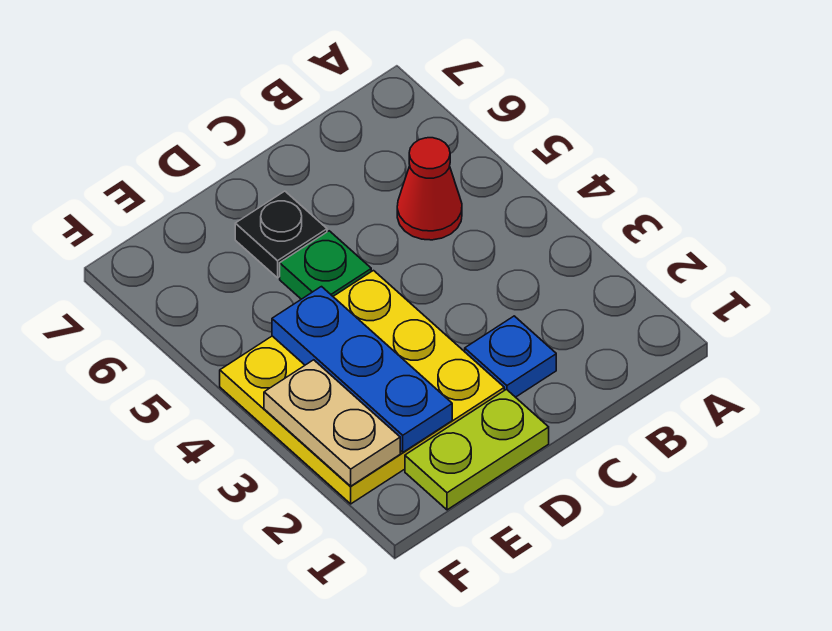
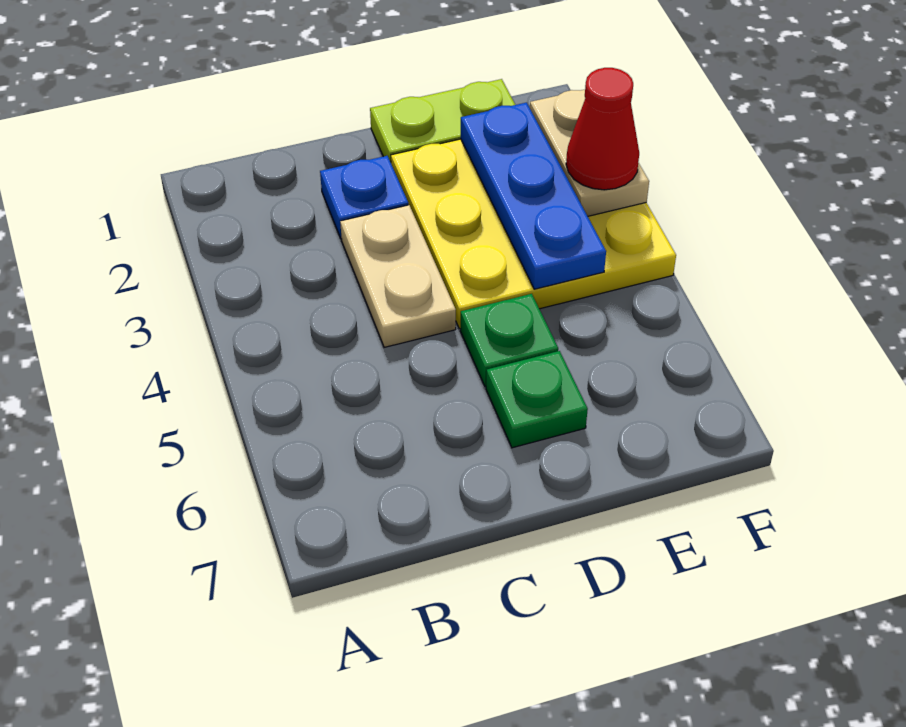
red 1x1 cone [397,138,462,240] -> red 1x1 cone moved to [566,68,639,190]
none -> tan 1x2 plate [340,205,456,347]
black 1x1 plate [235,191,327,278] -> green 1x1 plate [486,351,588,448]

